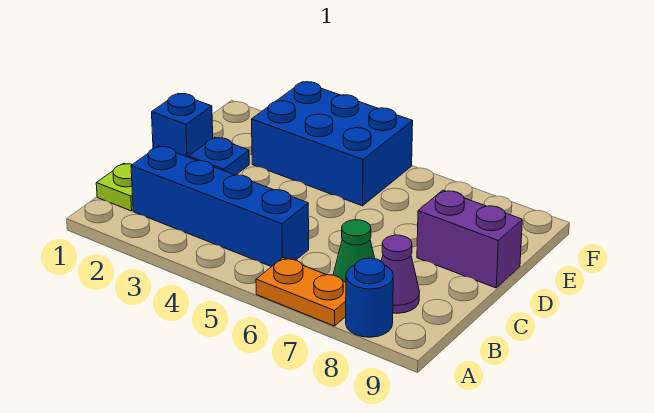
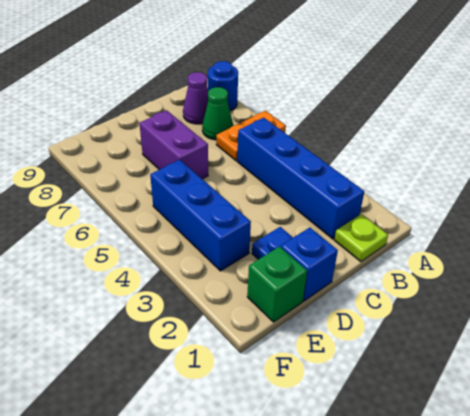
orange 1x2 plate [256,258,346,326] -> orange 1x2 plate turned to [216,111,286,161]
purple 1x2 brick [417,190,522,288] -> purple 1x2 brick moved to [139,110,208,179]
none -> green 1x1 brick [247,247,307,322]
blue 2x3 brick [251,82,413,206] -> blue 1x3 brick [150,160,251,271]

